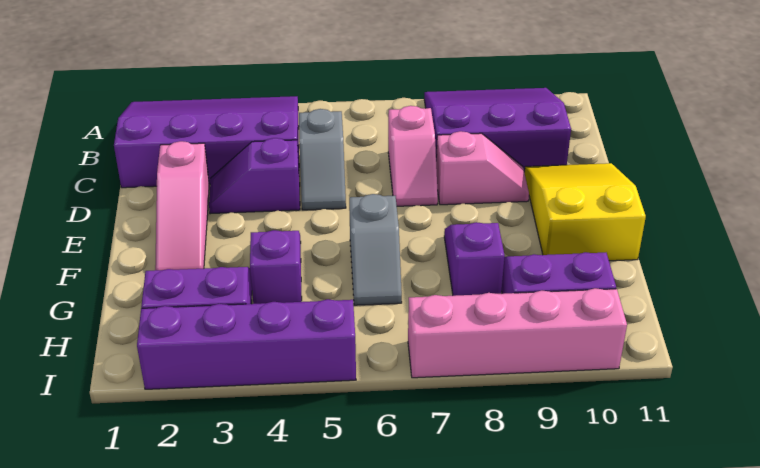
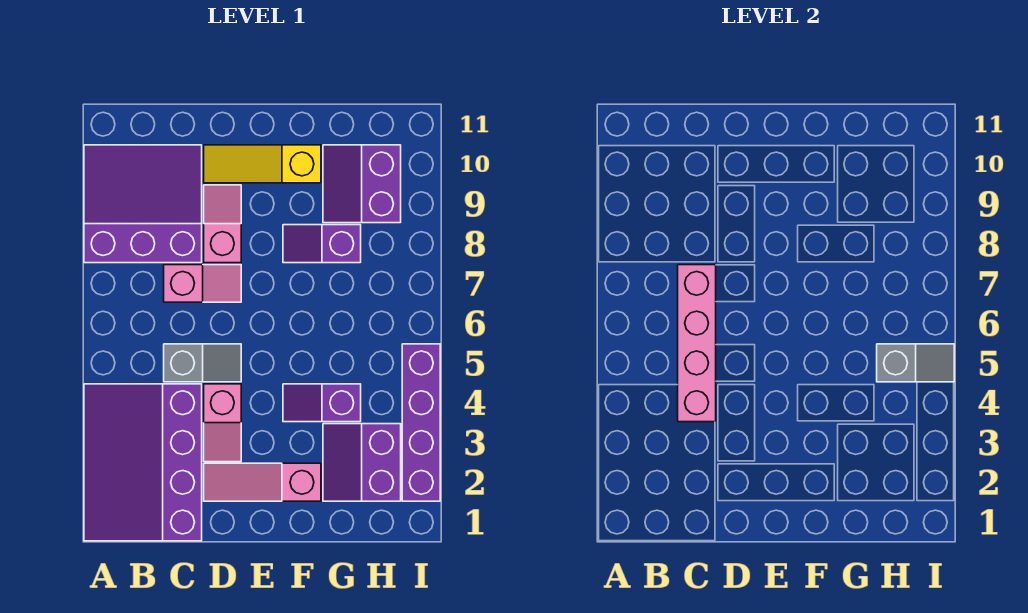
purple 3x3 slope [424,88,571,172] -> purple 3x3 slope turned to [84,145,202,263]
pink 1x3 slope [155,141,209,270] -> pink 1x3 slope turned to [204,463,321,501]
purple 1x2 slope [209,138,300,214] -> pink 1x2 slope [204,384,241,462]
yellow 2x3 slope [524,163,646,261] -> yellow 1x3 slope [204,145,321,183]
grey 1x2 slope [349,194,402,305] -> grey 1x2 slope moved to [877,344,954,382]
pink 1x4 brick [408,288,627,378] -> pink 1x4 brick moved to [678,265,716,422]

